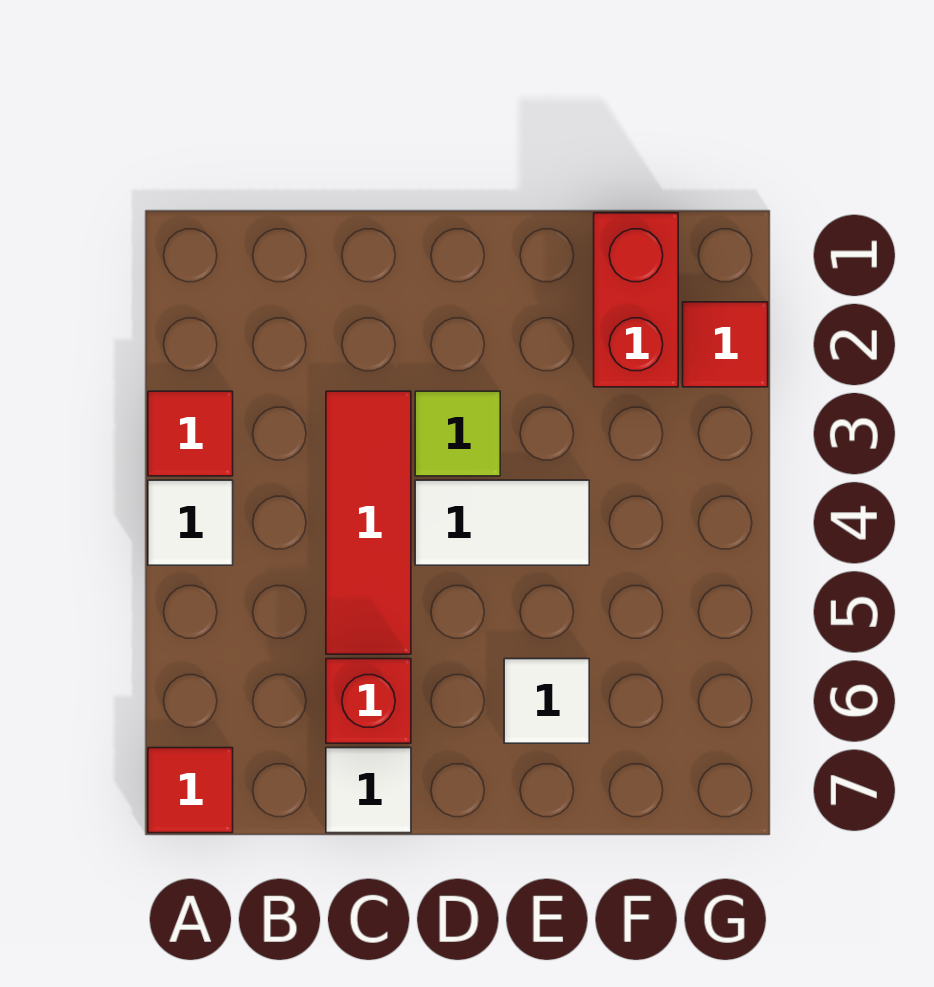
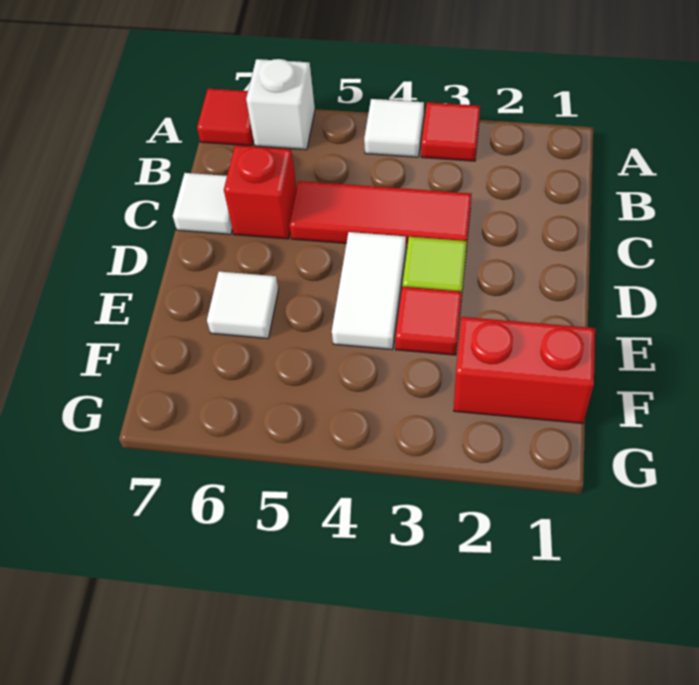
none -> white 1x1 brick [246,59,315,150]
red 1x1 tile [683,302,768,387] -> red 1x1 tile moved to [395,287,462,355]

